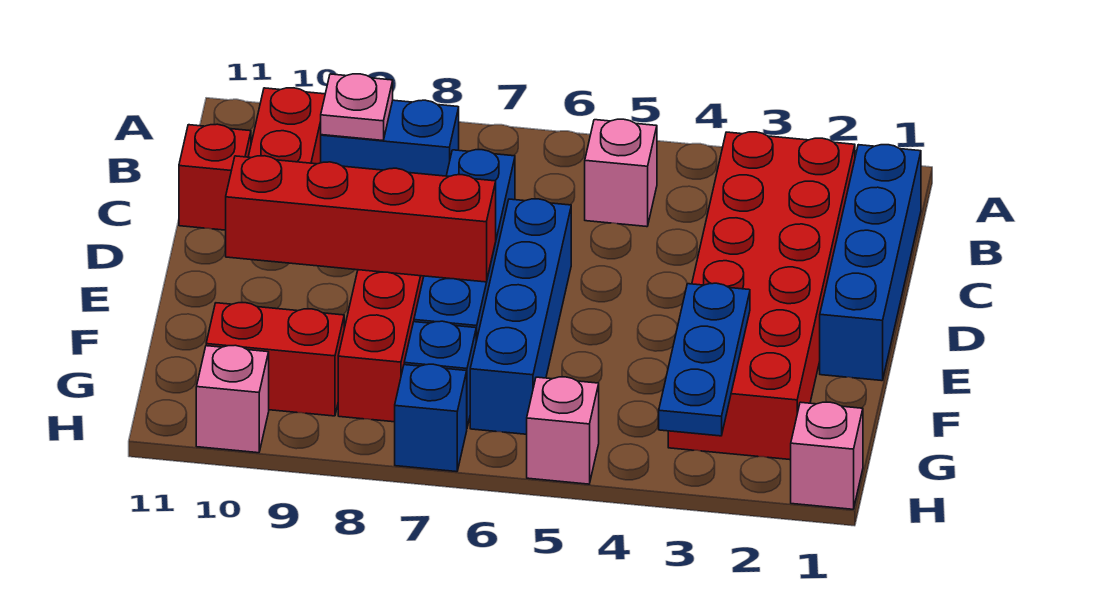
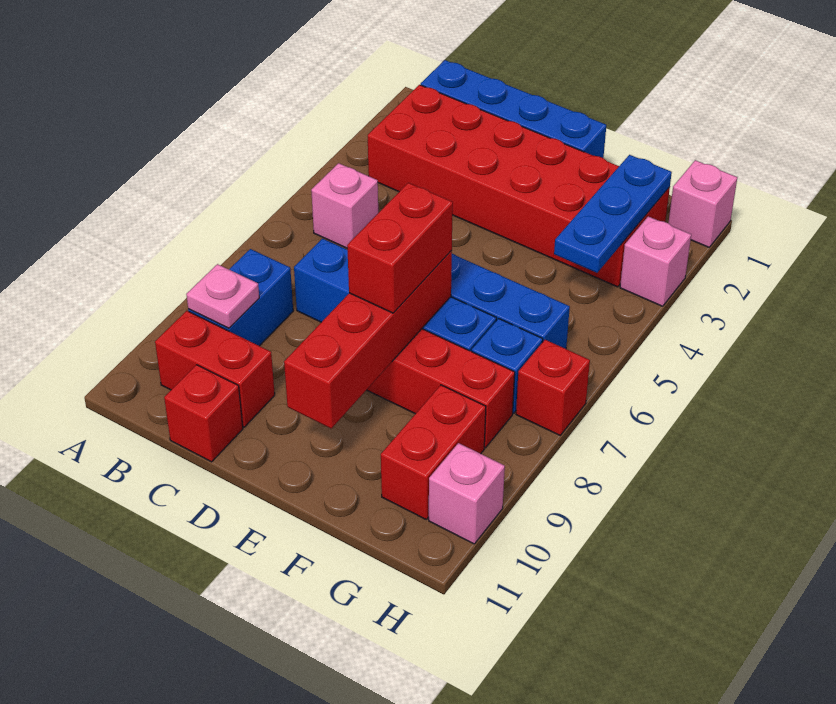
none -> red 1x2 brick [347,183,453,313]
blue 1x3 plate [659,283,750,436] -> blue 1x3 plate turned to [554,155,672,273]
pink 1x1 brick [527,377,599,484] -> pink 1x1 brick moved to [620,216,691,306]
blue 1x1 brick [395,364,467,472] -> red 1x1 brick [516,340,590,435]

